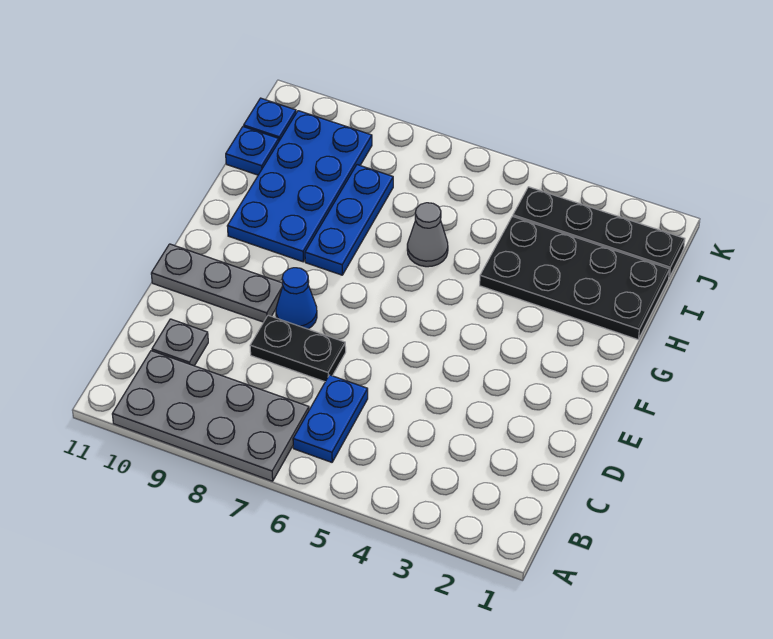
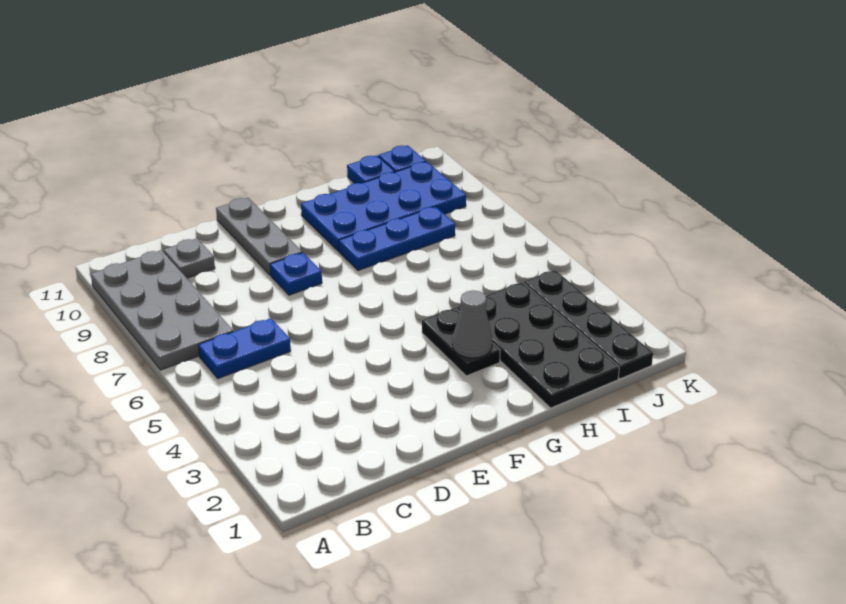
black 1x2 plate [250,315,346,382] -> black 1x2 plate moved to [422,308,500,376]
blue 1x1 cone [276,268,317,329] -> blue 1x1 plate [270,253,322,295]
grey 1x1 cone [407,203,448,267] -> grey 1x1 cone moved to [452,290,493,358]

